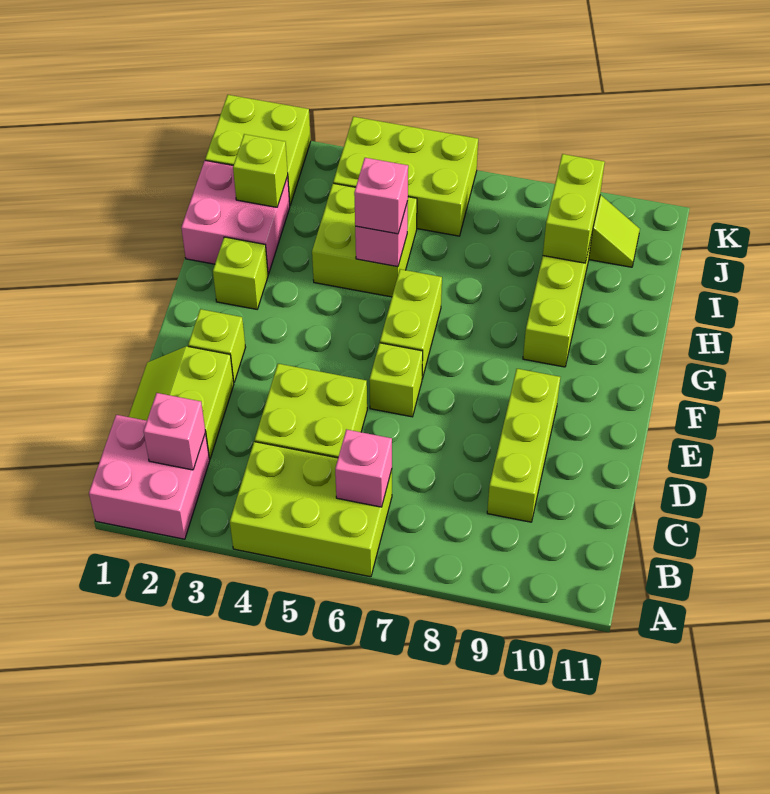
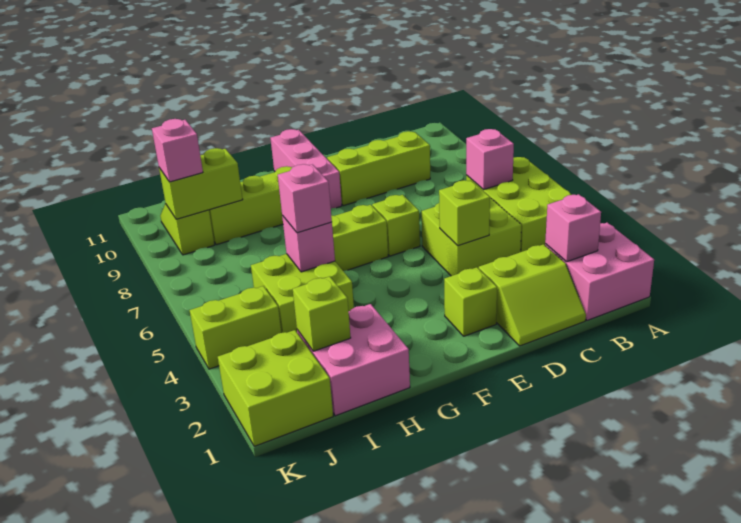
none -> pink 1x3 brick [270,129,342,208]
lime 1x1 brick [213,237,268,309] -> lime 1x1 brick moved to [439,180,490,246]
lime 2x3 brick [333,117,478,236] -> lime 1x2 brick [190,286,281,369]
none -> pink 1x1 brick [152,119,203,182]

